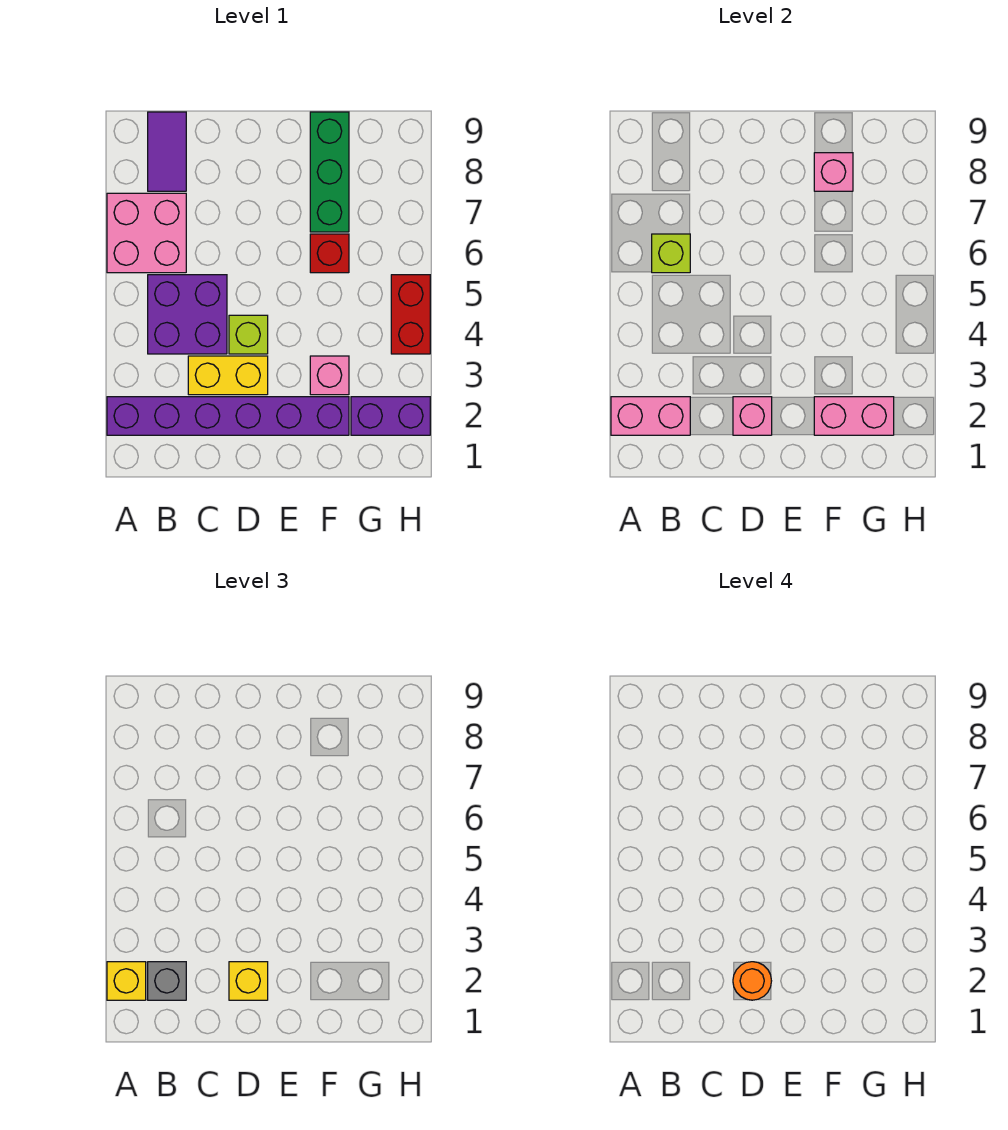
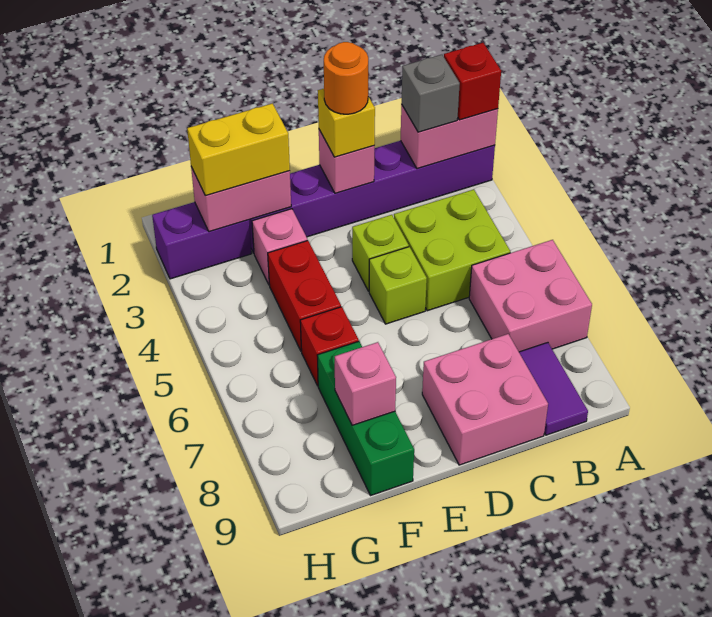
yellow 1x1 brick [107,962,146,1000] -> red 1x1 brick [444,43,501,120]
purple 2x2 brick [148,275,227,354] -> lime 2x2 brick [394,189,510,311]
lime 1x1 brick [652,234,690,273] -> lime 1x1 brick moved to [369,247,427,324]
yellow 1x2 brick [188,356,268,395] -> yellow 1x2 brick moved to [187,103,290,196]
none -> pink 2x2 brick [422,334,548,465]
red 1x2 brick [391,275,430,354] -> red 1x2 brick moved to [268,241,341,351]

